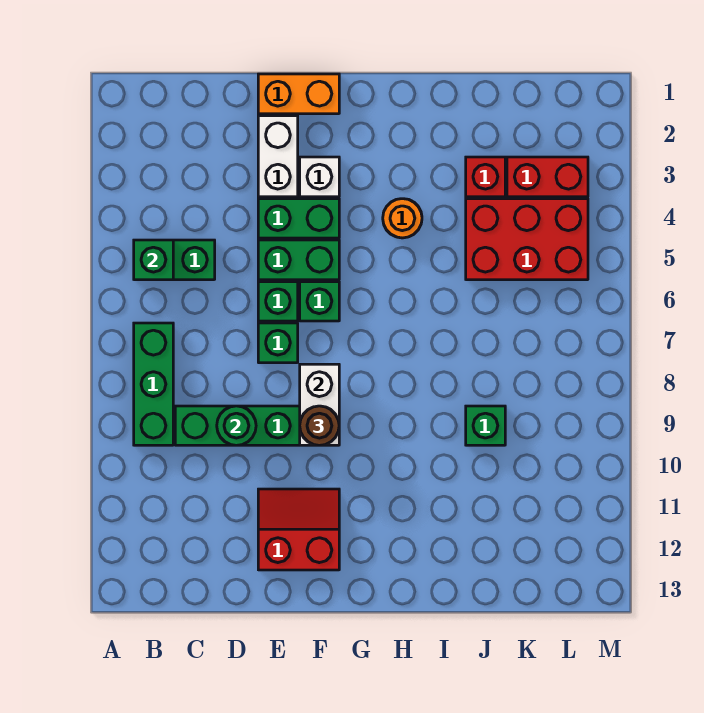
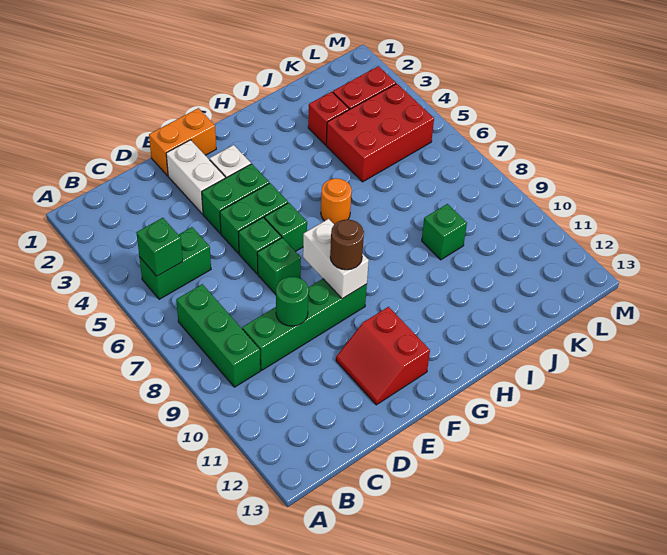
red 2x2 slope [258,489,339,570] -> red 2x2 slope turned to [336,307,430,405]
orange 1x1 round brick [383,199,422,238] -> orange 1x1 round brick moved to [321,178,352,224]

